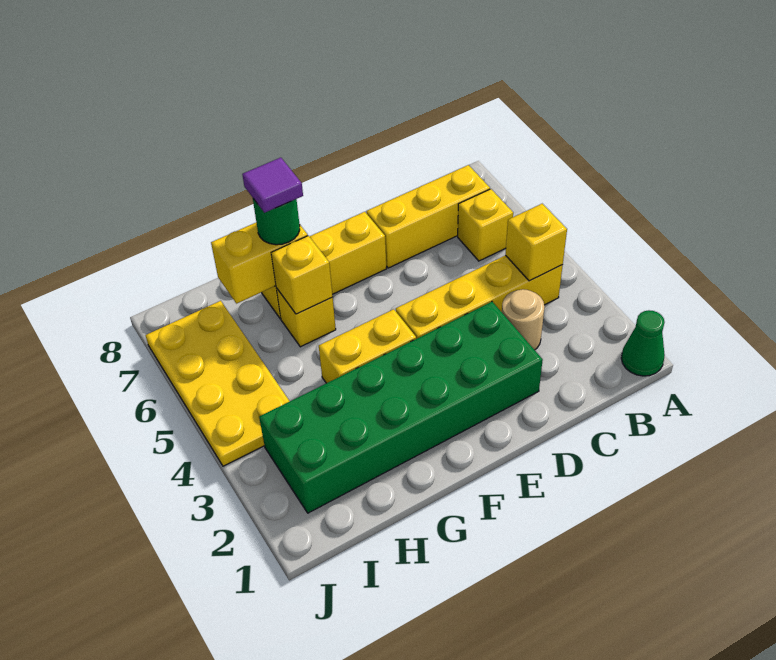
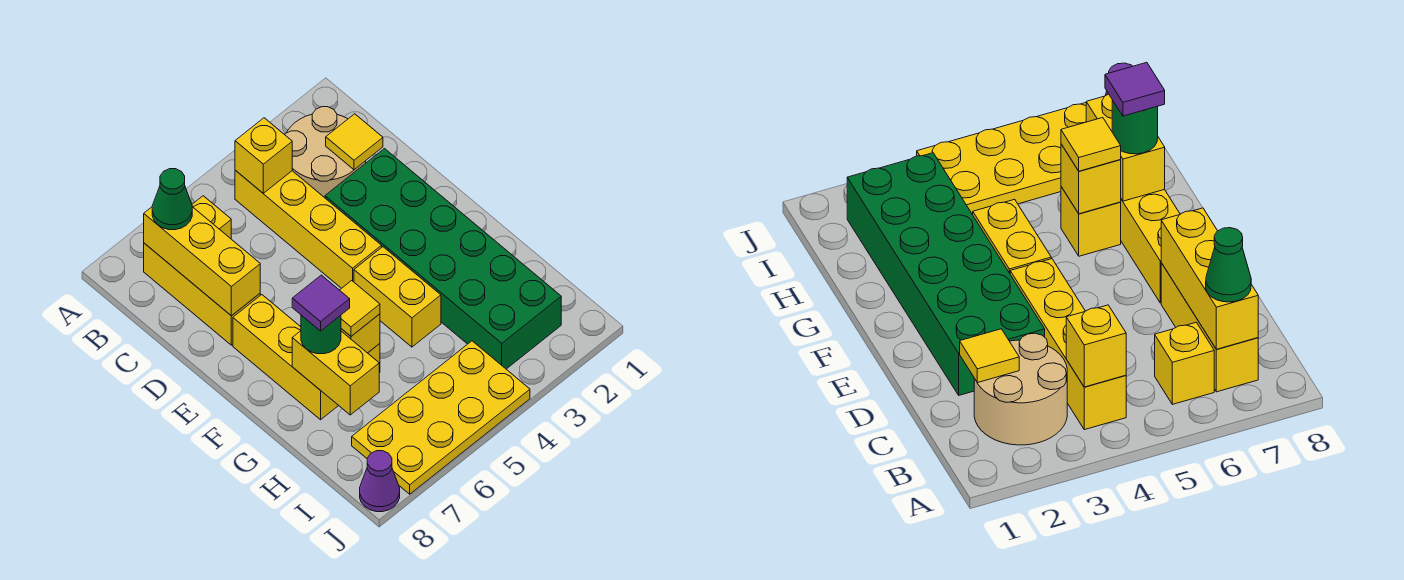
green 1x1 cone [621,310,665,376] -> green 1x1 cone moved to [152,169,192,230]
none -> yellow 1x3 brick [144,207,260,316]
none -> yellow 1x1 tile [326,114,383,170]
tan 1x1 round brick [502,289,545,350] -> tan 2x2 round brick [285,107,366,198]
none -> yellow 1x1 tile [340,281,380,336]
none -> purple 1x1 cone [360,451,400,512]

